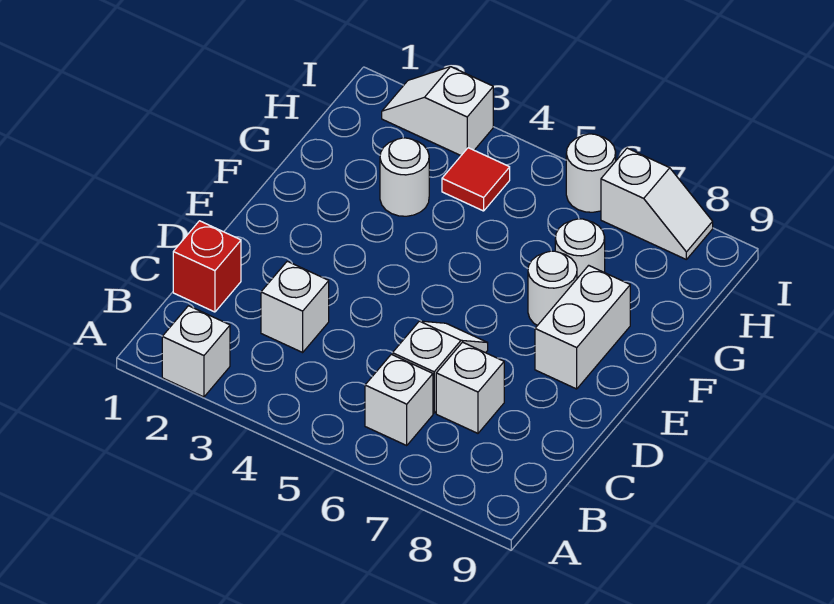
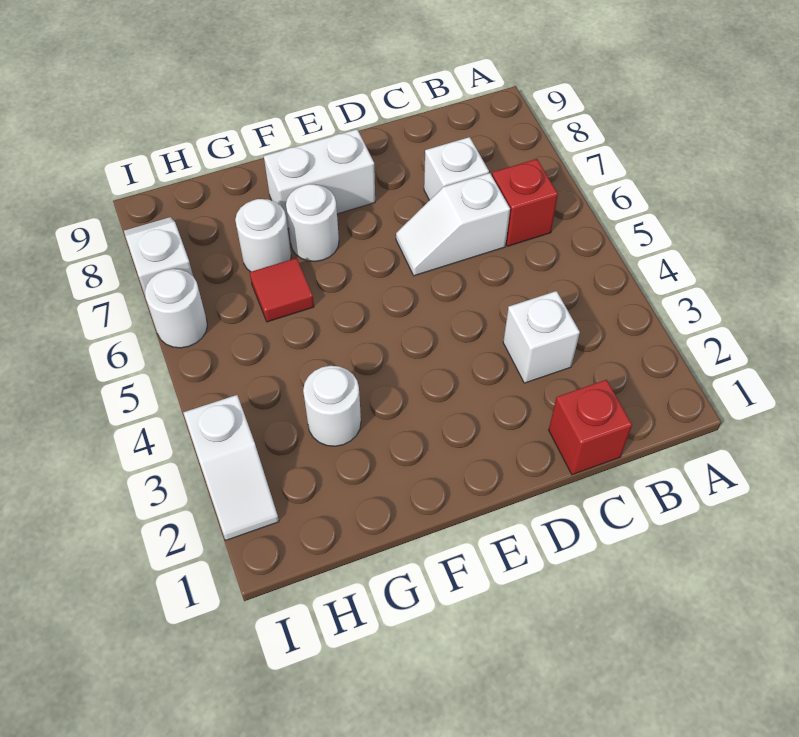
white 1x1 brick [162,306,230,397] -> none
white 1x1 brick [365,354,433,445] -> red 1x1 brick [492,159,558,246]
red 1x1 tile [442,148,510,211] -> red 1x1 tile moved to [250,258,314,322]

